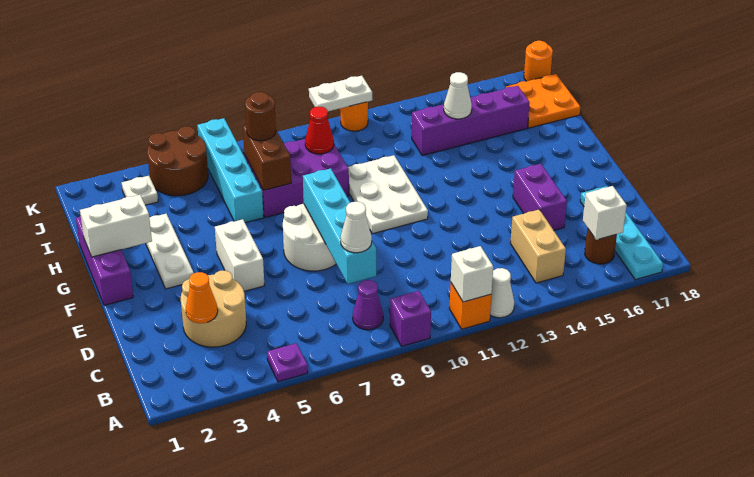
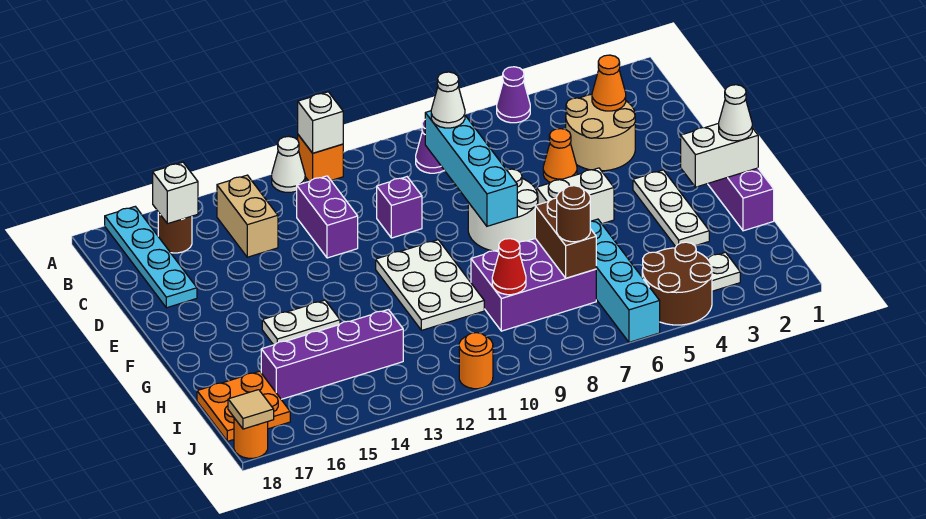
purple 1x1 plate [267,343,308,382] -> purple 1x1 cone [497,67,530,123]
purple 1x1 brick [390,291,431,346] -> purple 1x1 brick moved to [377,177,422,238]
none -> orange 1x1 cone [543,129,577,183]
purple 1x2 brick [513,164,567,230] -> purple 1x2 brick moved to [297,176,358,258]
white 1x2 brick [215,219,264,291] -> white 1x2 brick turned to [536,168,614,224]
white 1x1 cone [444,72,472,119] -> white 1x1 cone moved to [719,85,752,141]
white 1x2 plate [309,76,372,111] -> white 1x2 plate moved to [262,300,340,345]
none -> tan 1x1 tile [228,390,274,429]

